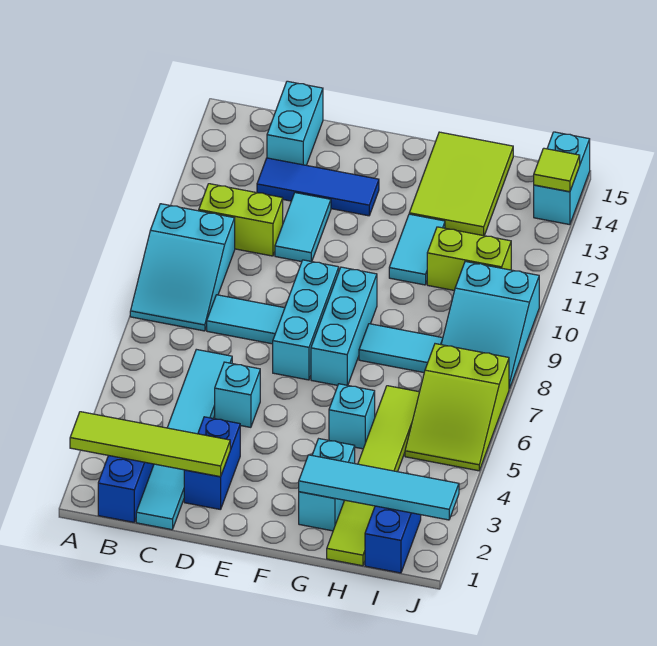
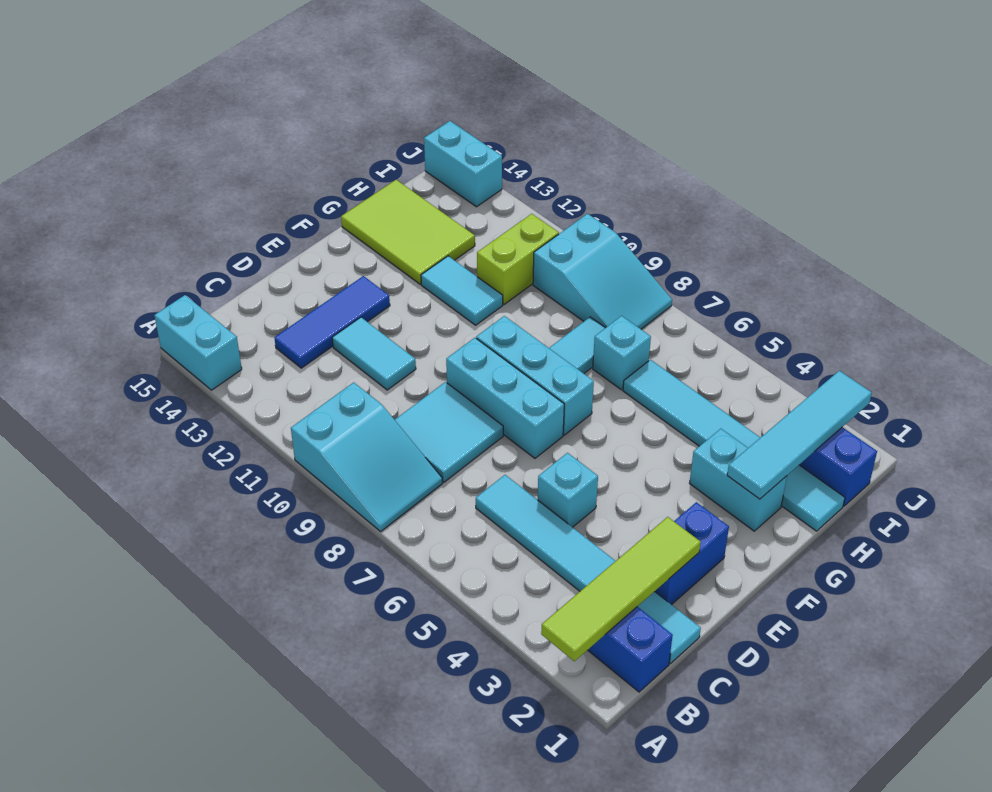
lime 1x2 brick [199,184,283,256] -> none
cyan 1x2 tile [207,295,285,344] -> cyan 2x2 tile [395,382,503,482]
cyan 1x2 brick [267,81,323,165] -> cyan 1x2 brick moved to [154,295,242,390]
blue 1x2 brick [184,417,240,510] -> blue 1x2 brick turned to [655,502,729,605]
cyan 1x1 brick [329,384,375,449] -> cyan 1x1 brick moved to [593,316,651,390]
lime 1x6 tile [327,386,419,566] -> cyan 1x6 tile [623,360,845,531]
lime 2x3 slope [405,344,509,471] -> none
lime 1x1 tile [534,148,580,192] -> none

